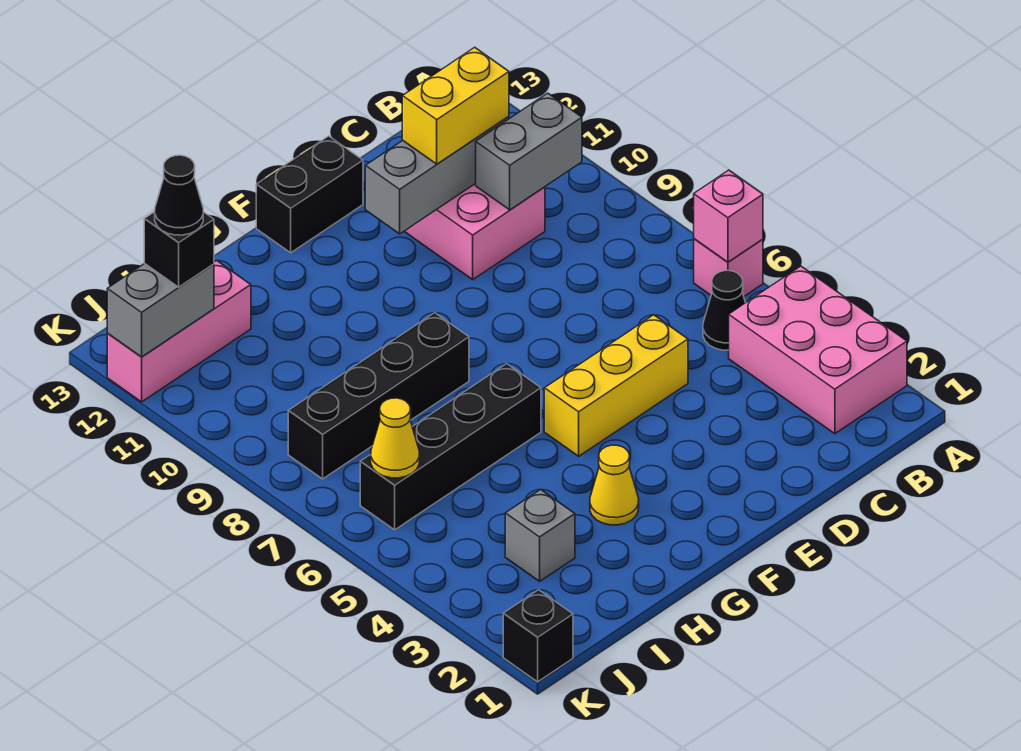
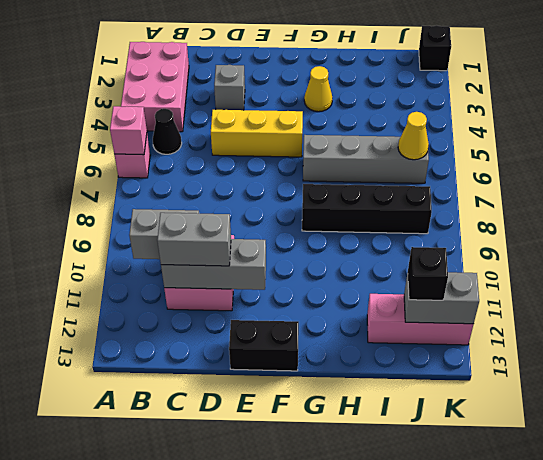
yellow 1x2 brick [402,47,509,164] -> grey 1x2 brick [157,213,231,266]
black 1x4 brick [360,364,541,530] -> grey 1x4 brick [303,135,429,183]
grey 1x1 brick [505,489,575,581] -> grey 1x1 brick moved to [214,65,245,110]
black 1x1 cone [155,155,203,235] -> none

